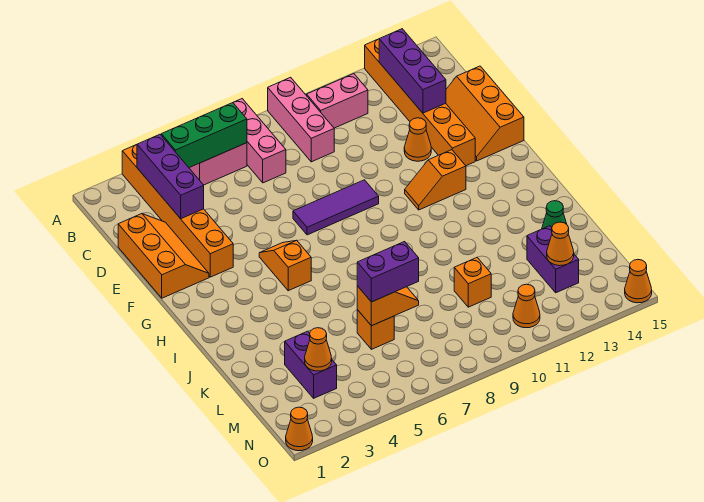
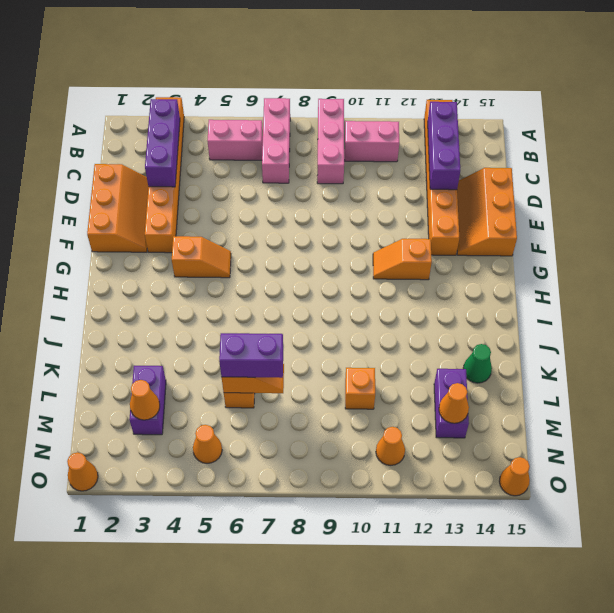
green 1x3 brick [161,103,247,168] -> none
orange 1x1 cone [404,118,431,161] -> orange 1x1 cone moved to [193,425,222,463]
purple 1x3 tile [293,180,379,235] -> none
orange 1x2 slope [259,240,311,291] -> orange 1x2 slope turned to [172,236,231,278]

